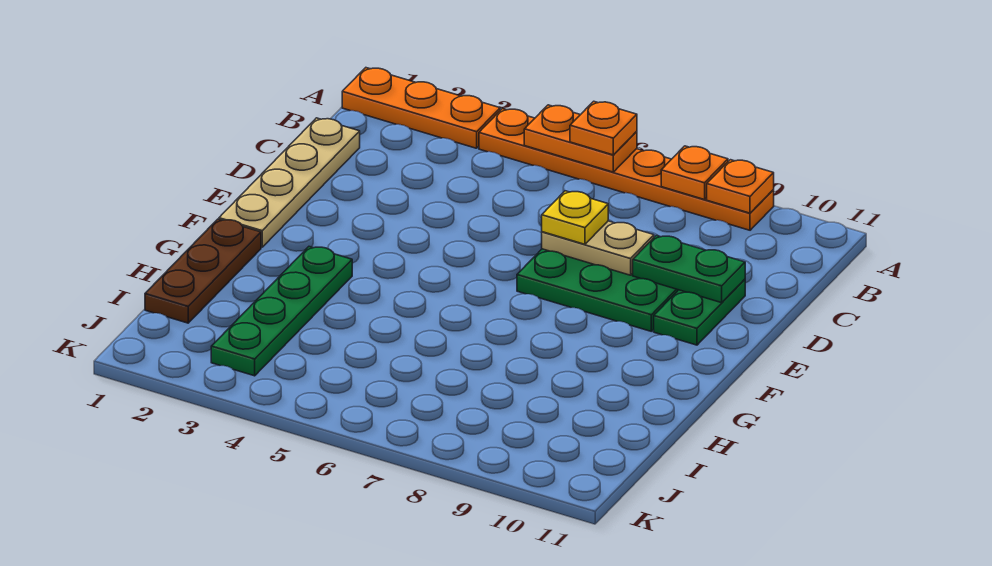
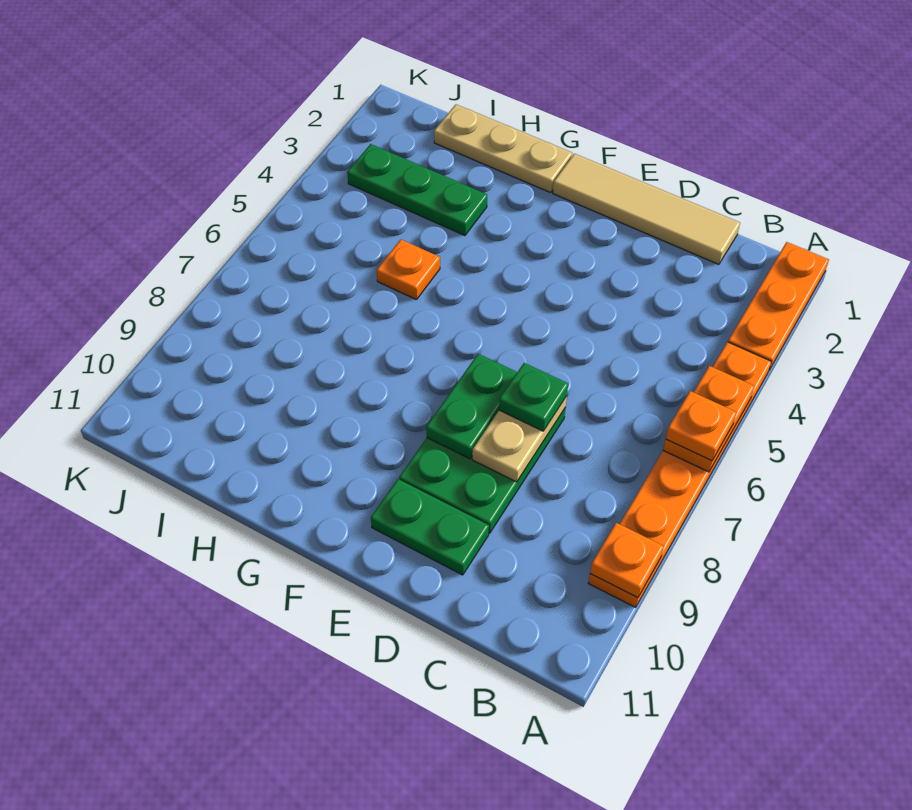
orange 1x1 plate [661,146,728,200] -> orange 1x1 plate moved to [377,240,440,300]
tan 1x4 plate [219,118,360,247] -> tan 1x4 tile [553,154,740,264]
yellow 1x1 plate [542,191,608,244] -> green 1x1 plate [499,363,568,431]
green 1x2 plate [633,235,745,303] -> green 1x2 plate moved to [426,354,517,459]
brown 1x3 plate [145,219,261,323] -> tan 1x3 plate [434,104,572,193]
green 1x4 plate [211,247,352,376] -> green 1x3 plate [347,144,487,236]

